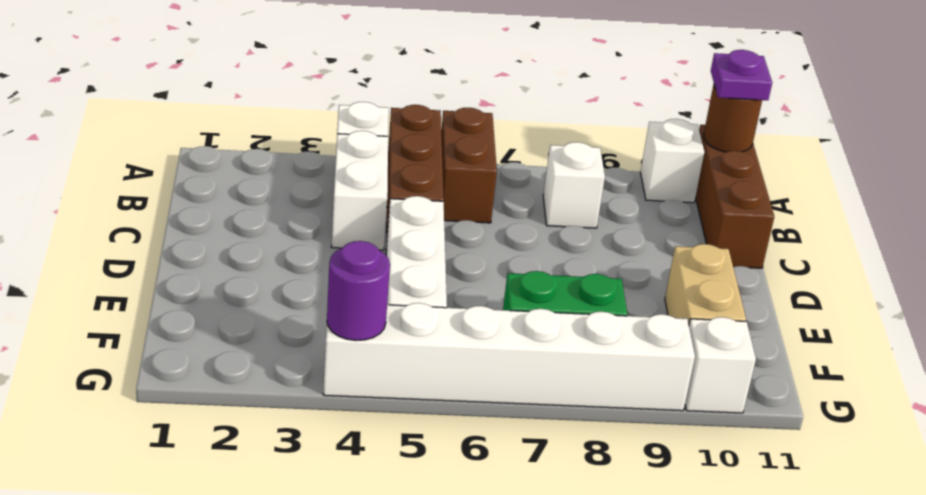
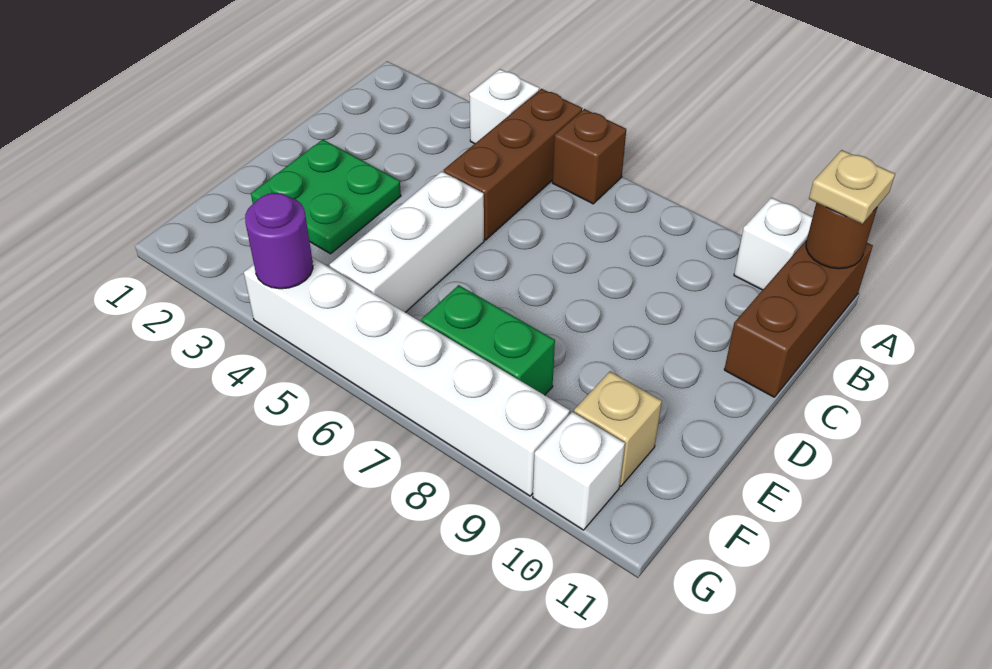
brown 1x2 brick [441,108,497,223] -> brown 1x1 brick [552,109,626,204]
purple 1x1 plate [711,50,772,100] -> tan 1x1 plate [809,150,895,224]
white 1x2 brick [331,131,388,250] -> none
white 1x1 brick [543,142,605,228] -> none
none -> green 2x2 plate [251,140,401,254]
tan 1x2 brick [665,244,746,324] -> tan 1x1 brick [574,371,662,487]

